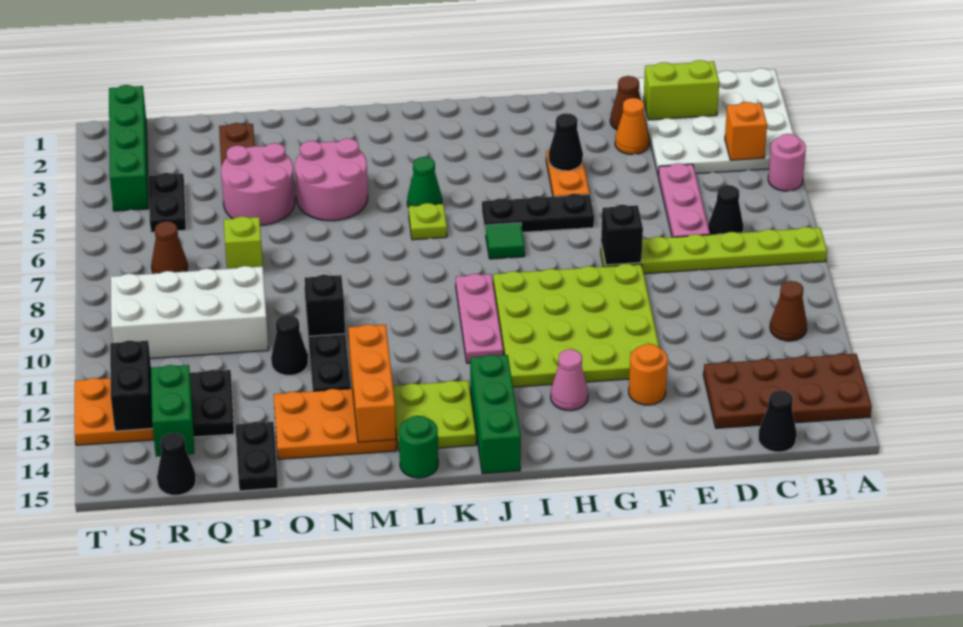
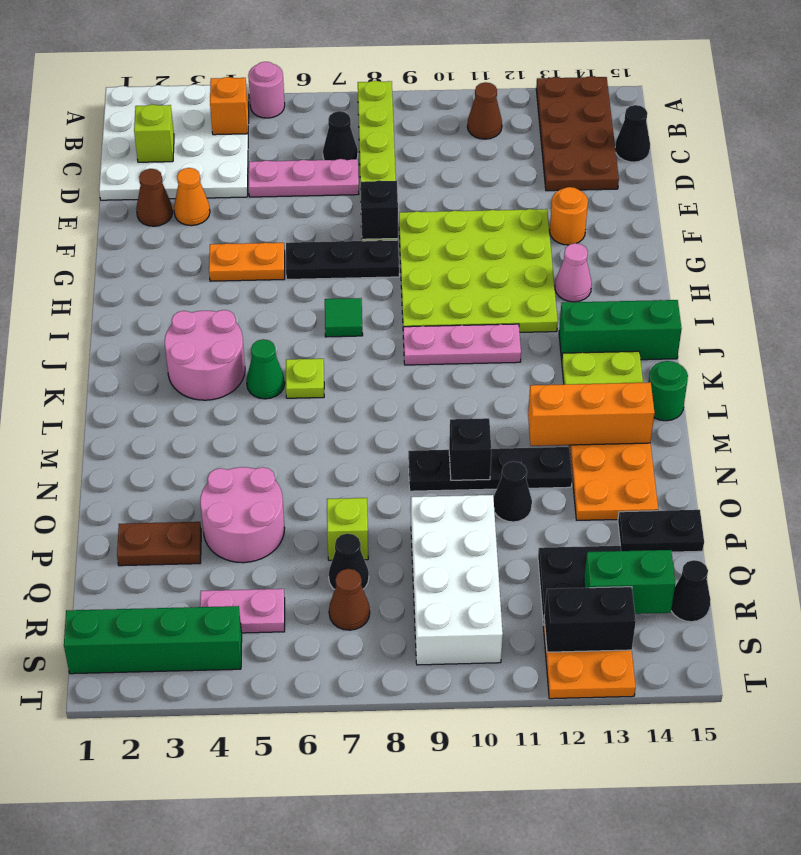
lime 1x2 brick [644,60,719,120] -> lime 1x1 brick [134,104,174,162]
black 1x1 cone [549,113,583,171] -> black 1x1 cone moved to [329,533,369,590]
black 1x3 plate [482,194,594,234] -> black 1x3 plate turned to [286,240,399,279]
pink 2x2 round brick [295,139,368,221] -> pink 2x2 round brick moved to [165,310,245,400]
black 1x2 plate [149,173,186,233] -> pink 1x2 plate [200,589,285,633]

